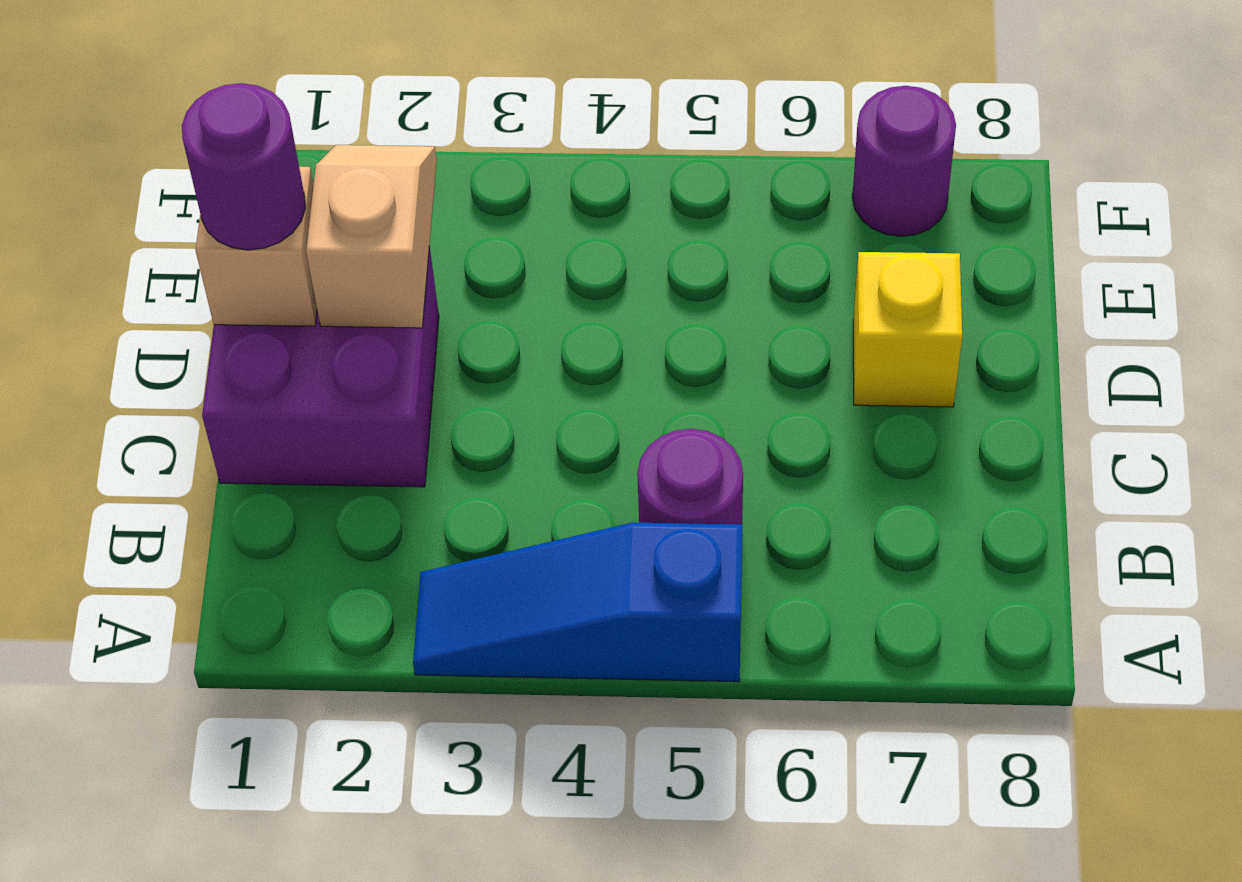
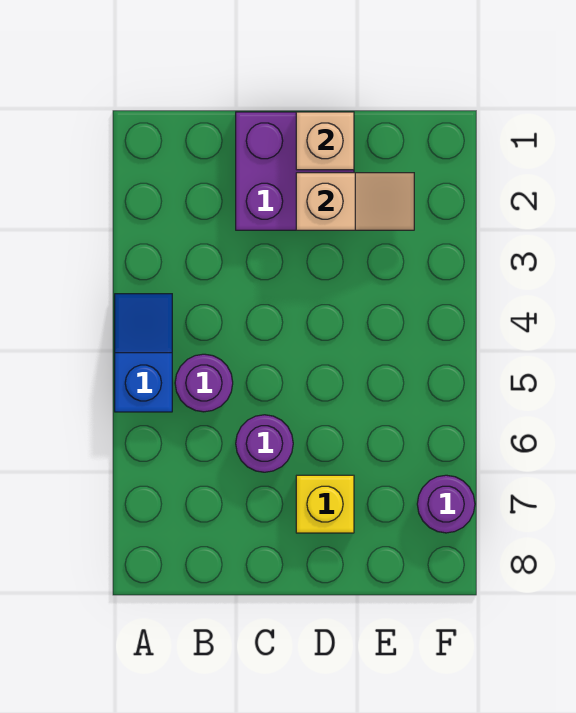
blue 1x3 slope [413,522,742,682] -> blue 1x2 slope [115,294,172,412]
purple 1x1 round brick [182,83,305,250] -> purple 1x1 round brick moved to [236,415,293,472]

